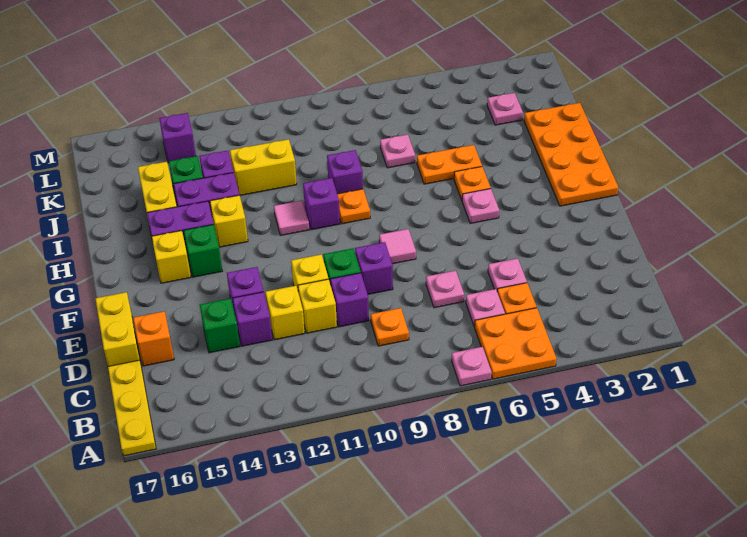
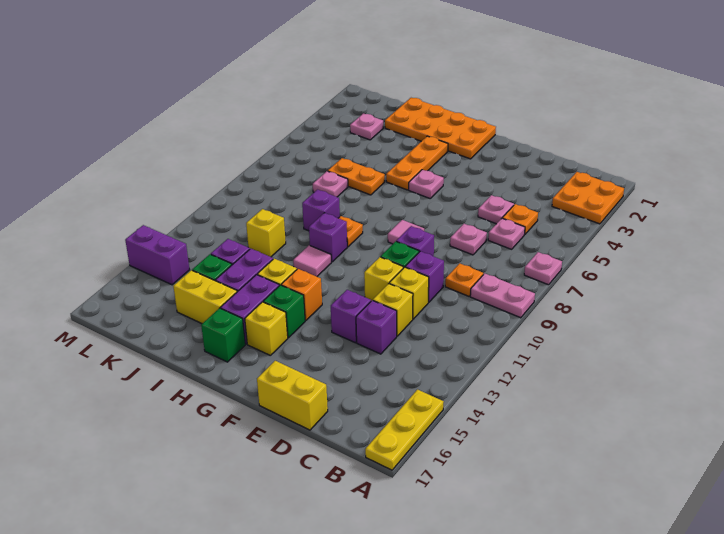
orange 2x2 plate [474,308,557,379] -> orange 2x2 plate moved to [552,172,624,224]
none -> pink 1x2 plate [470,274,535,318]
yellow 1x3 plate [108,360,156,456] -> yellow 1x3 plate turned to [365,390,444,470]
green 1x1 brick [200,298,240,353] -> green 1x1 brick moved to [201,308,245,362]
orange 1x1 brick [133,311,174,366] -> orange 1x1 brick moved to [281,269,322,321]
orange 1x1 plate [454,167,491,200] -> orange 1x3 plate [386,136,448,190]
orange 1x2 plate [417,145,482,184] -> orange 1x2 plate turned to [328,158,385,195]
yellow 1x2 brick [230,139,297,195] -> yellow 1x1 brick [246,209,286,257]
purple 1x1 brick [159,113,196,163] -> purple 1x2 brick [125,225,190,285]

